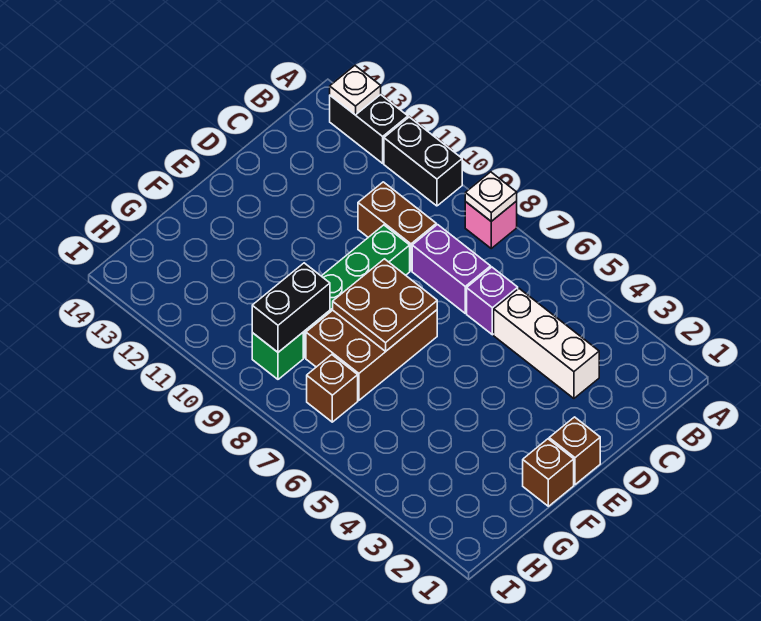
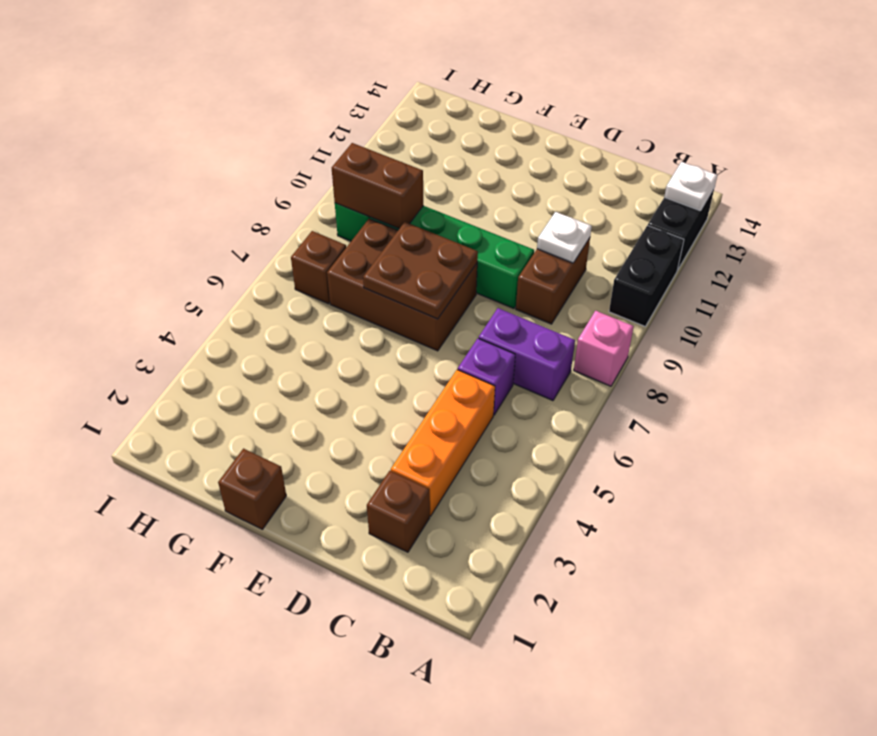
white 1x1 plate [465,172,517,221] -> white 1x1 plate moved to [537,212,592,263]
white 1x3 brick [494,289,599,398] -> orange 1x3 brick [391,370,495,516]
purple 1x2 brick [412,225,491,313] -> purple 1x2 brick turned to [479,308,575,401]
brown 1x1 brick [549,417,600,485] -> brown 1x1 brick moved to [367,471,430,552]
black 1x2 brick [252,263,330,352] -> brown 1x2 brick [332,143,423,229]

